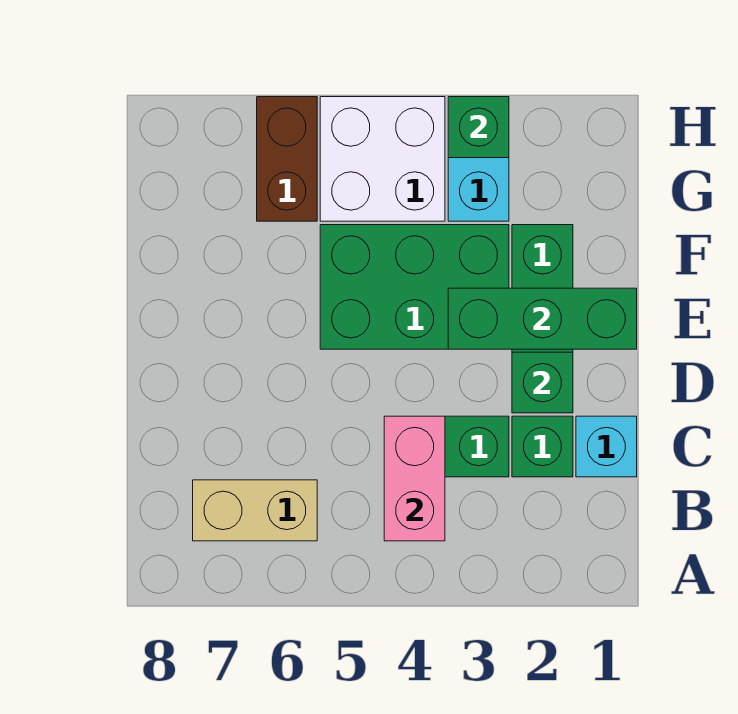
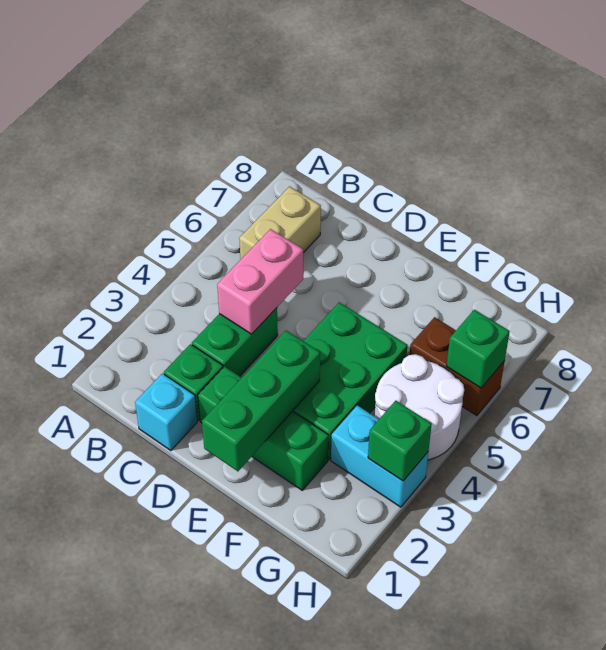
pink 1x2 brick [384,416,445,541] -> pink 1x2 brick turned to [217,229,303,334]
green 1x1 brick [512,352,573,413] -> green 1x1 brick moved to [446,310,510,388]
white 2x2 brick [320,97,445,221] -> white 2x2 round brick [375,354,464,460]

